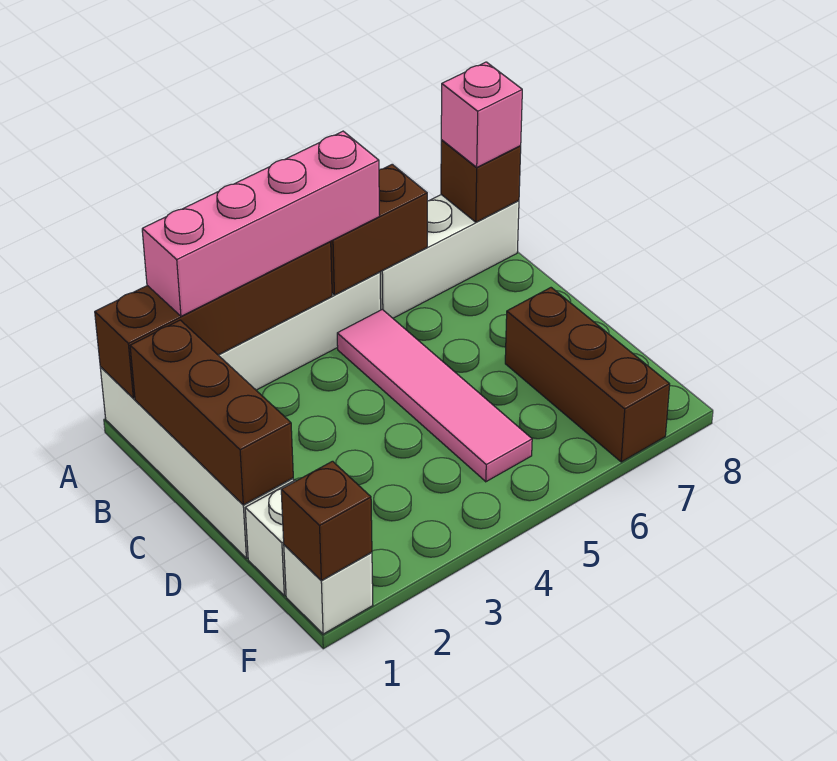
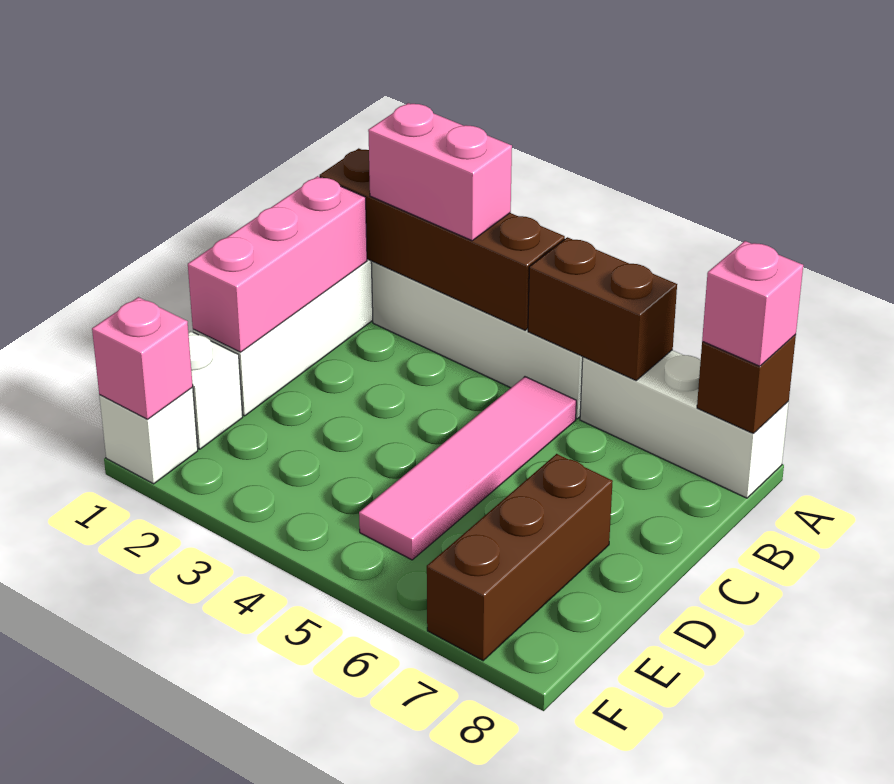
pink 1x4 brick [142,131,380,316] -> pink 1x2 brick [368,103,512,241]
brown 1x3 brick [130,320,293,505] -> pink 1x3 brick [188,176,367,352]
brown 1x1 brick [281,461,372,580] -> pink 1x1 brick [92,297,193,419]

